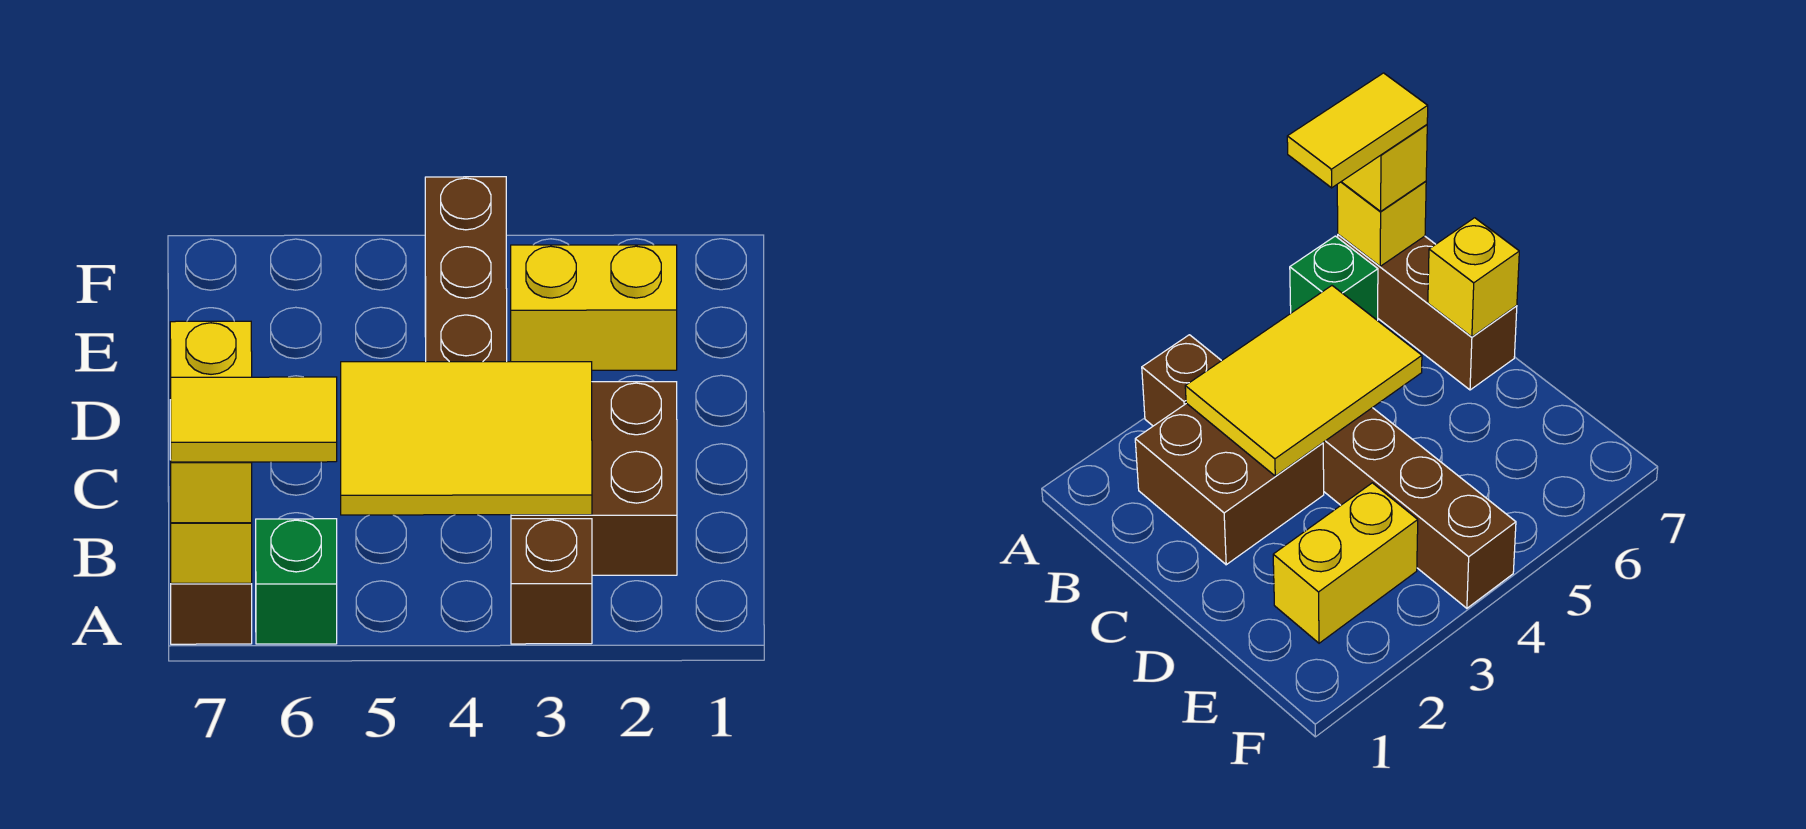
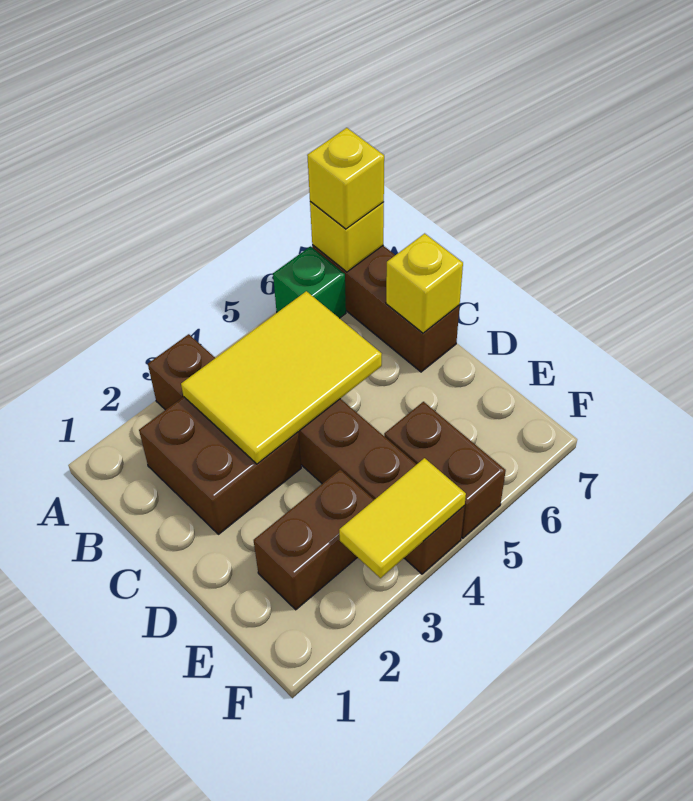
yellow 1x2 tile [170,377,337,462] -> yellow 1x2 tile moved to [339,458,466,578]
yellow 1x2 brick [511,245,677,370] -> brown 1x2 brick [254,470,374,610]
none -> brown 1x2 brick [384,402,506,538]

